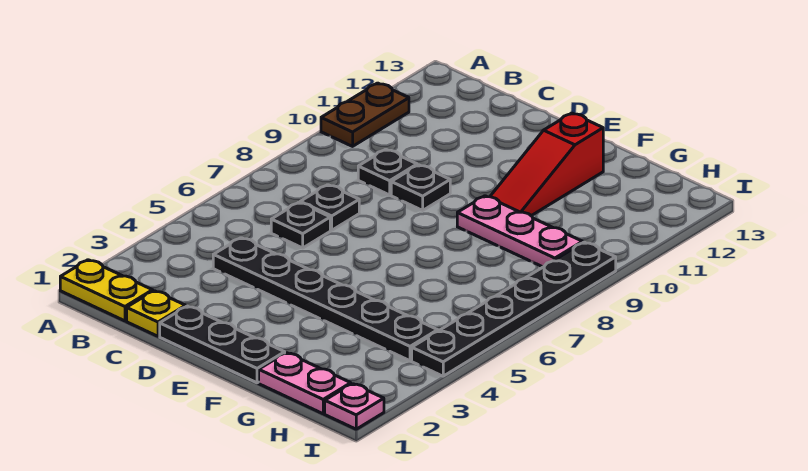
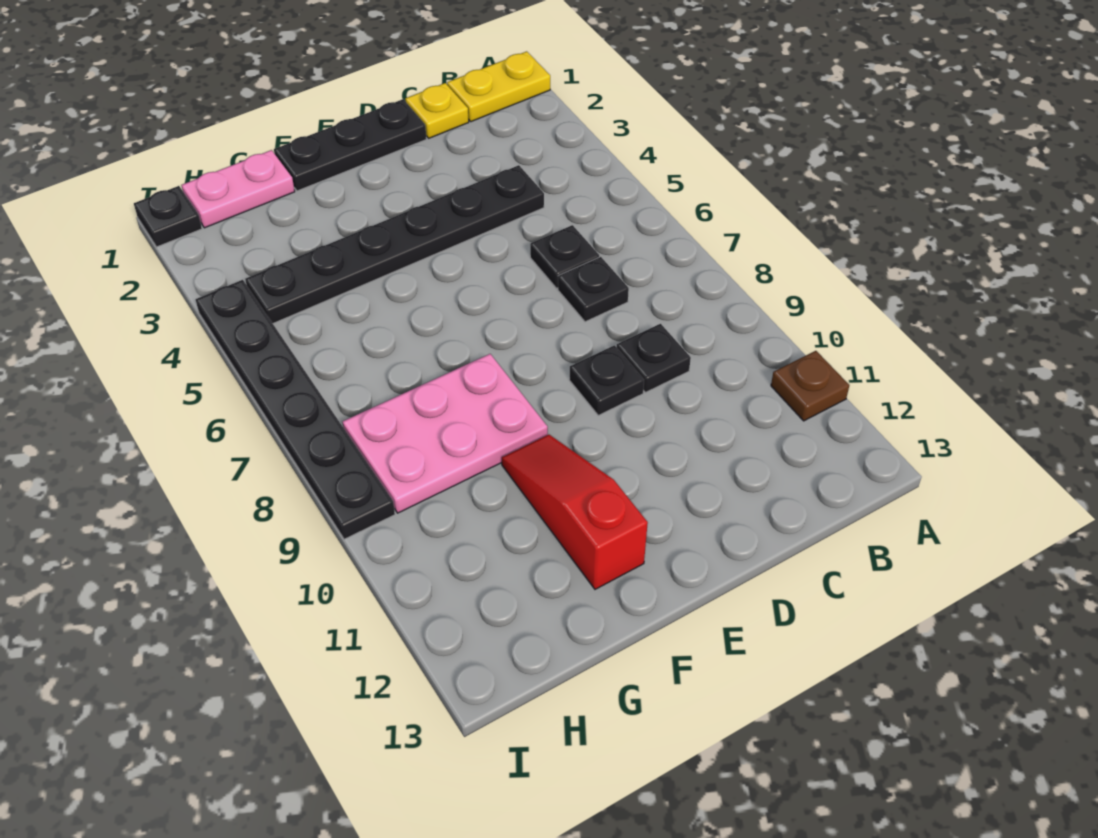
brown 1x2 plate [321,83,409,146] -> brown 1x1 plate [771,351,849,421]
pink 1x3 plate [457,196,582,267] -> pink 2x3 plate [343,354,548,513]
pink 1x1 plate [325,384,384,429] -> black 1x1 plate [134,186,202,247]

